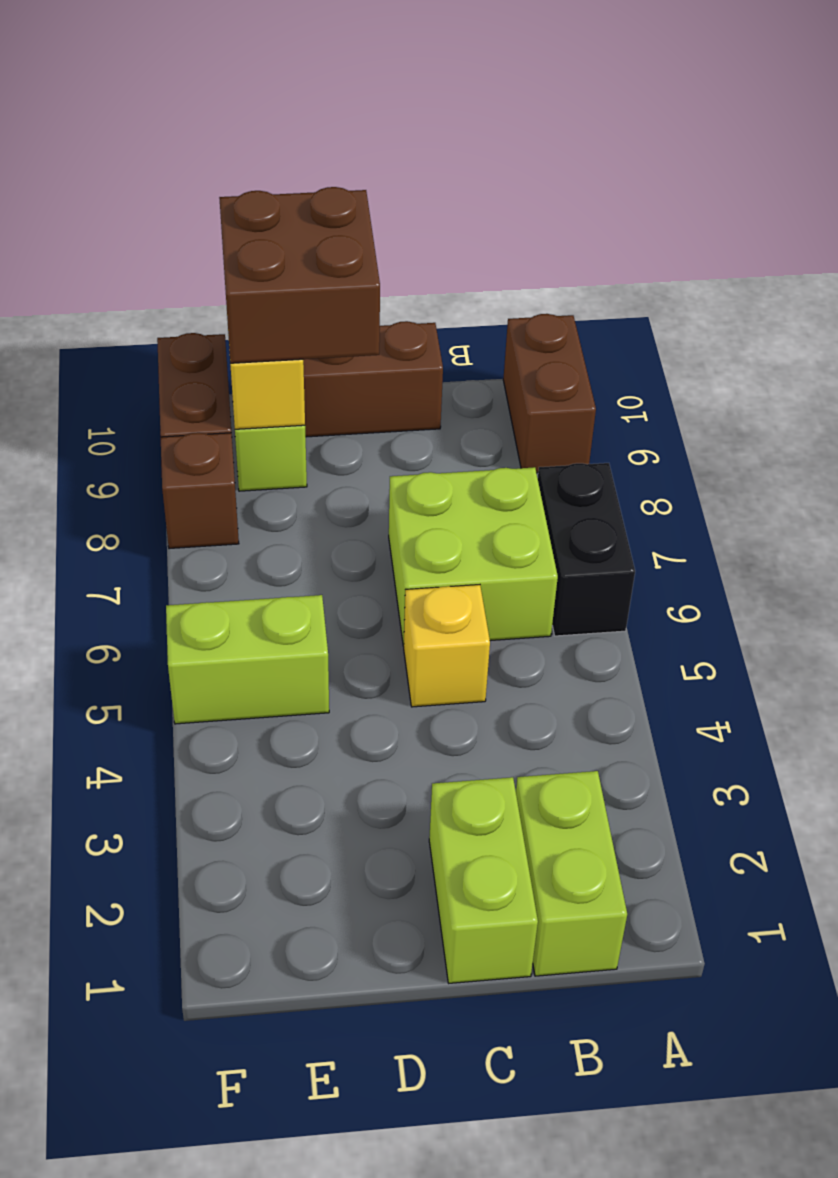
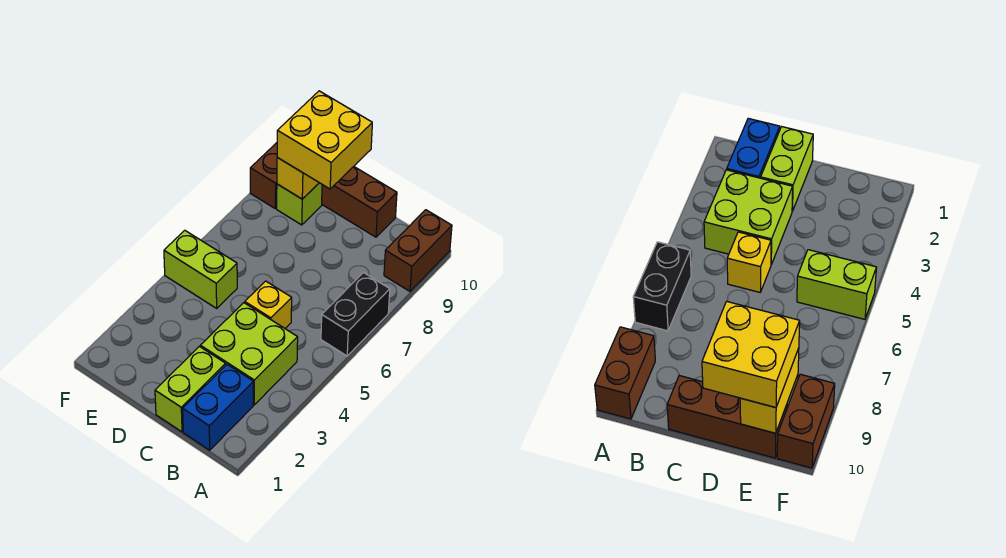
lime 1x2 brick [516,771,627,976] -> blue 1x2 brick [183,365,253,450]
lime 2x2 brick [389,467,558,646] -> lime 2x2 brick moved to [200,303,298,405]
brown 2x2 brick [219,187,380,363] -> yellow 2x2 brick [277,91,372,189]
brown 1x1 brick [161,433,239,549] -> none

